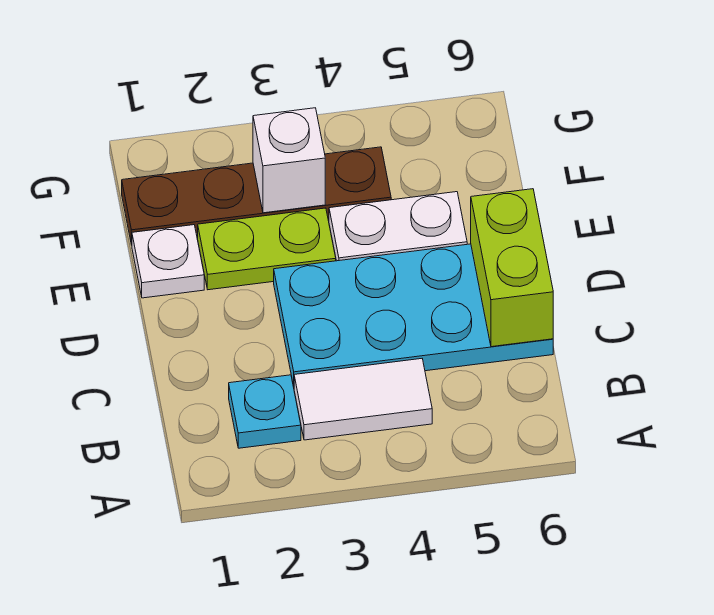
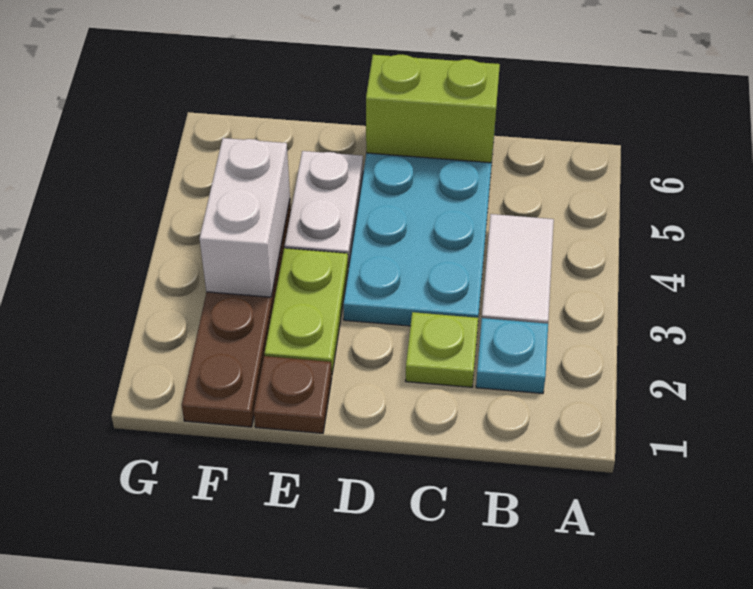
none -> lime 1x1 plate [406,312,478,387]
white 1x1 plate [132,225,204,298] -> brown 1x1 plate [254,356,332,433]
white 1x1 brick [253,108,325,213] -> white 1x2 brick [200,138,290,297]

